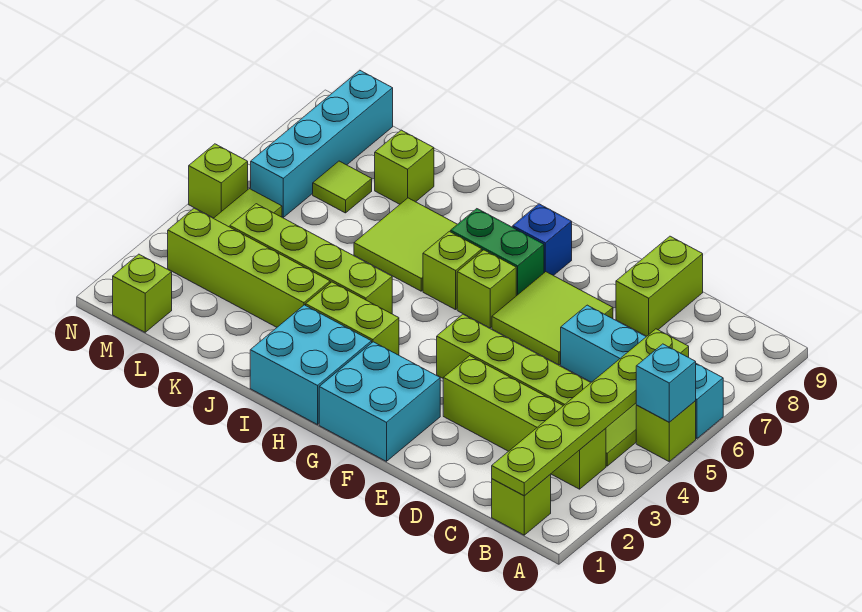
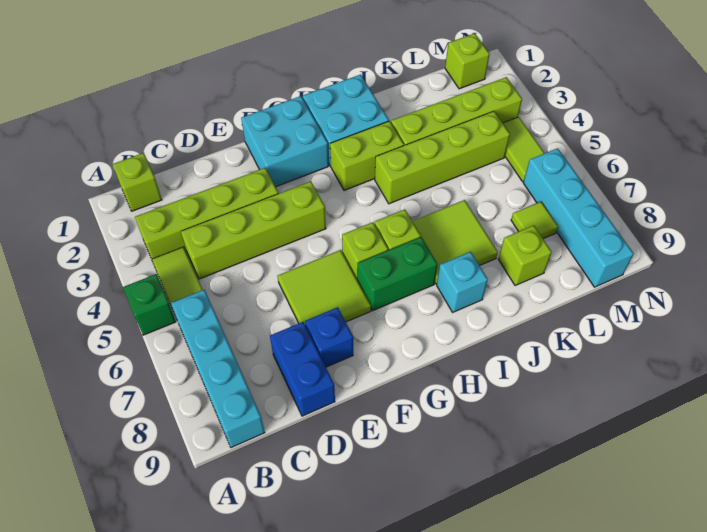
lime 1x1 brick [636,401,696,461] -> green 1x1 brick [123,274,176,335]
cyan 1x1 brick [636,344,696,422] -> cyan 1x1 brick moved to [437,252,488,312]
cyan 1x4 brick [561,305,723,439] -> cyan 1x4 brick turned to [171,290,265,447]
lime 1x6 plate [492,329,689,496] -> none
lime 1x2 brick [616,236,703,336] -> blue 1x2 brick [270,322,335,416]
blue 1x1 brick [513,204,572,276] -> blue 1x1 brick moved to [305,307,353,367]
lime 1x1 brick [189,144,248,218] -> none

